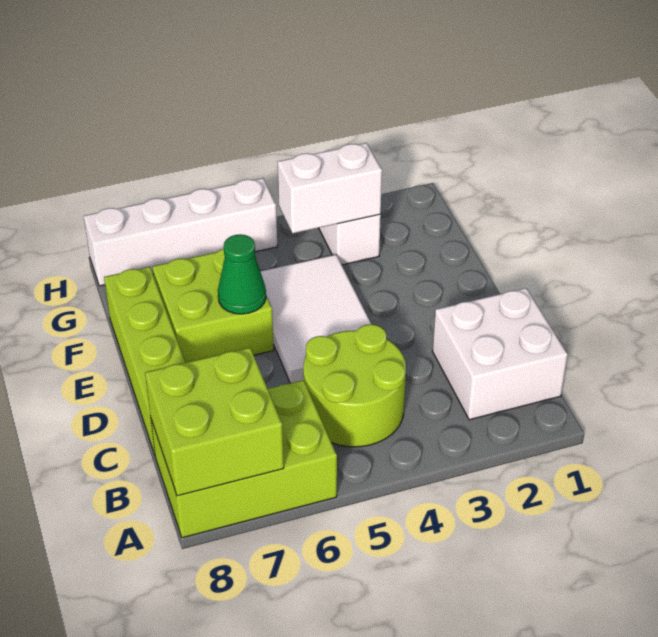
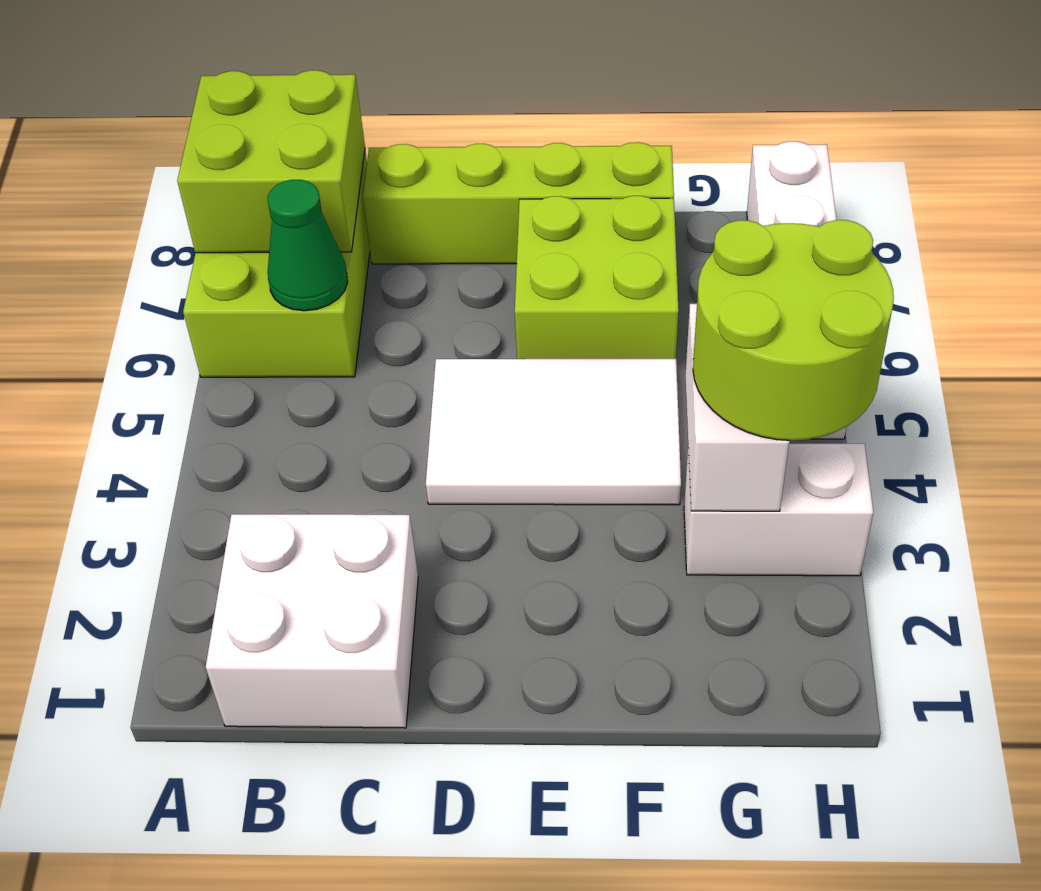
lime 2x2 round brick [303,324,406,447] -> lime 2x2 round brick moved to [693,220,894,440]
green 1x1 cone [218,234,266,314] -> green 1x1 cone moved to [267,180,348,311]

